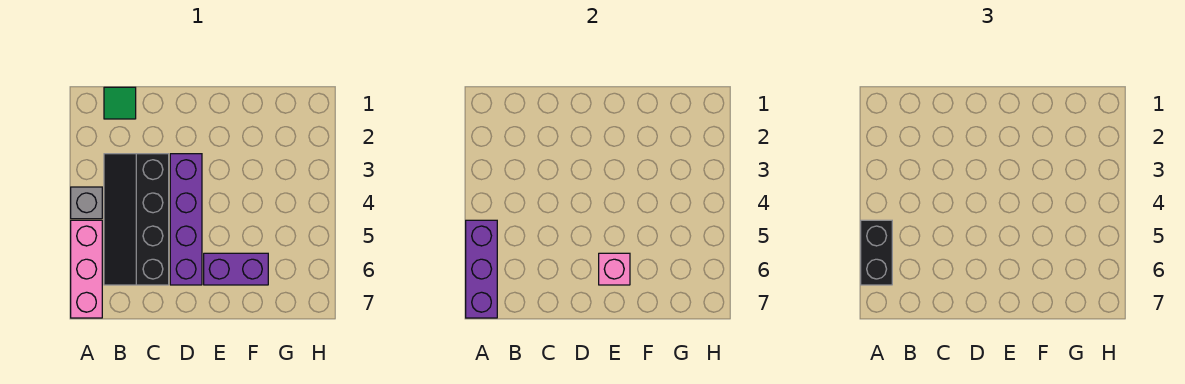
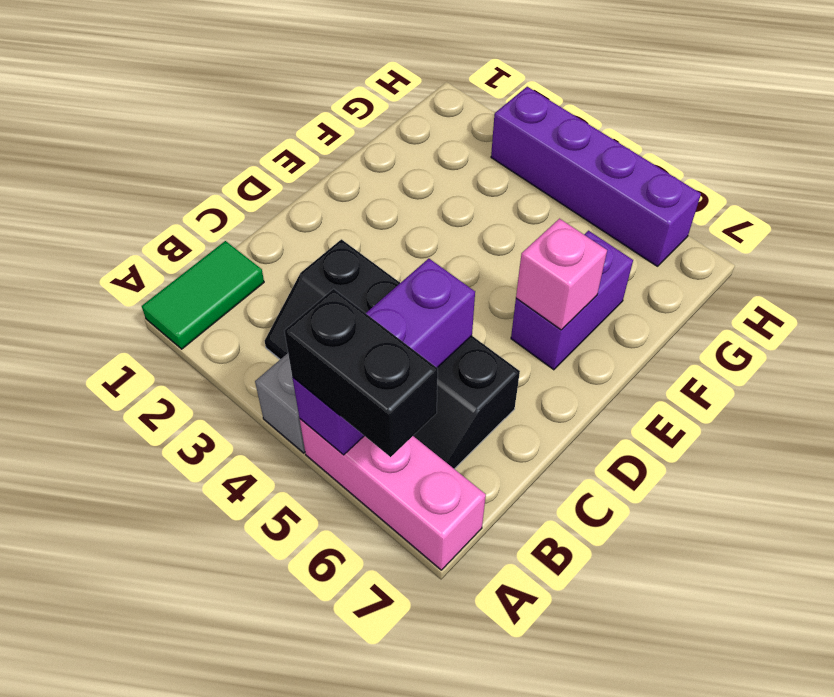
purple 1x3 brick [466,220,497,318] -> purple 1x3 brick turned to [292,259,475,455]
green 1x1 tile [104,87,136,119] -> green 1x2 tile [142,241,264,349]
purple 1x4 brick [170,154,202,285] -> purple 1x4 brick moved to [491,87,701,266]

